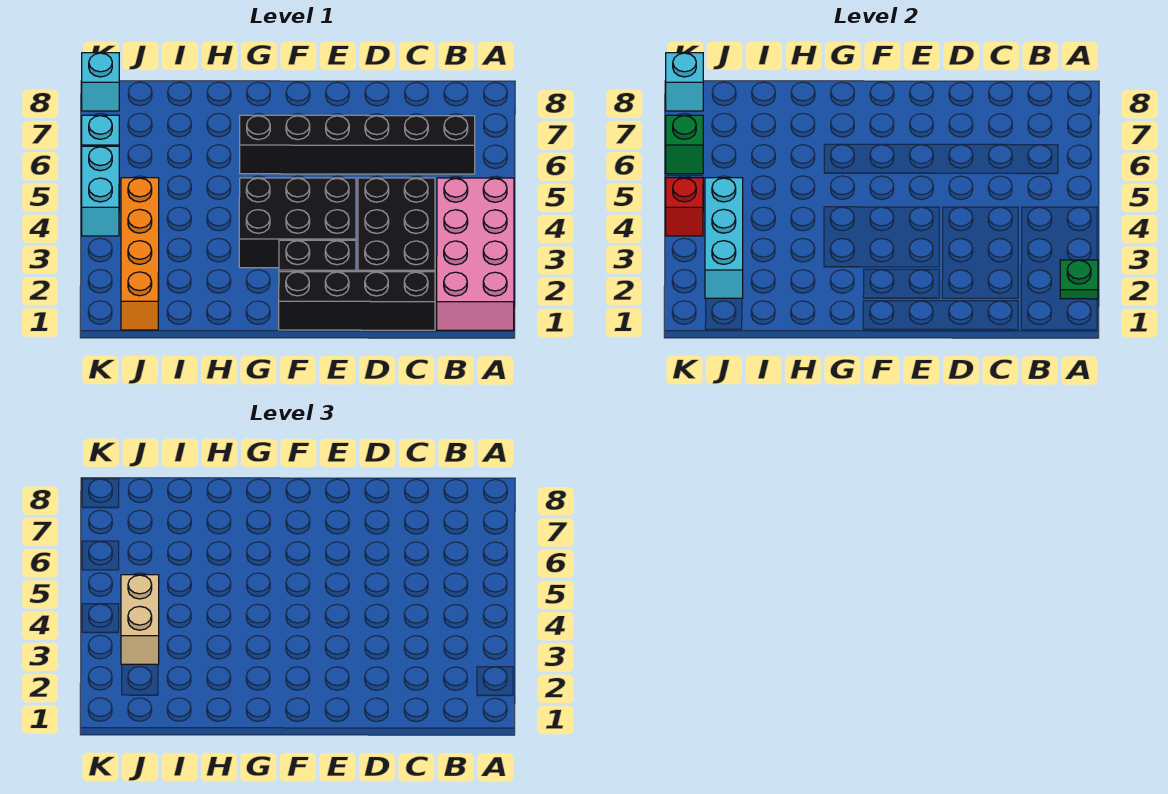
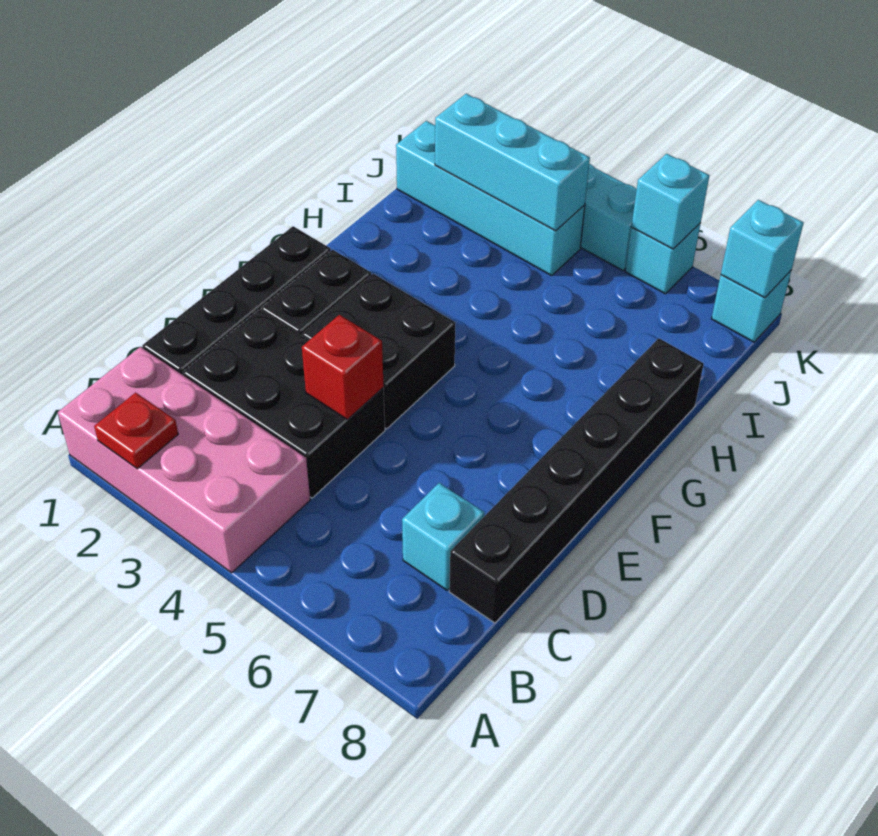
green 1x1 plate [1060,260,1098,299] -> red 1x1 plate [94,393,178,469]
black 1x6 brick [240,115,475,174] -> black 1x6 brick moved to [449,338,704,623]
none -> cyan 1x1 brick [402,483,485,590]
black 2x3 brick [239,178,356,268] -> black 2x2 brick [302,274,455,429]
orange 1x4 brick [121,178,159,330] -> cyan 1x4 brick [396,121,585,276]
tan 1x2 brick [121,575,159,664] -> none
red 1x1 brick [666,178,703,236] -> red 1x1 brick moved to [302,315,384,419]
green 1x1 brick [666,115,703,174] -> cyan 1x1 brick [631,154,709,249]

